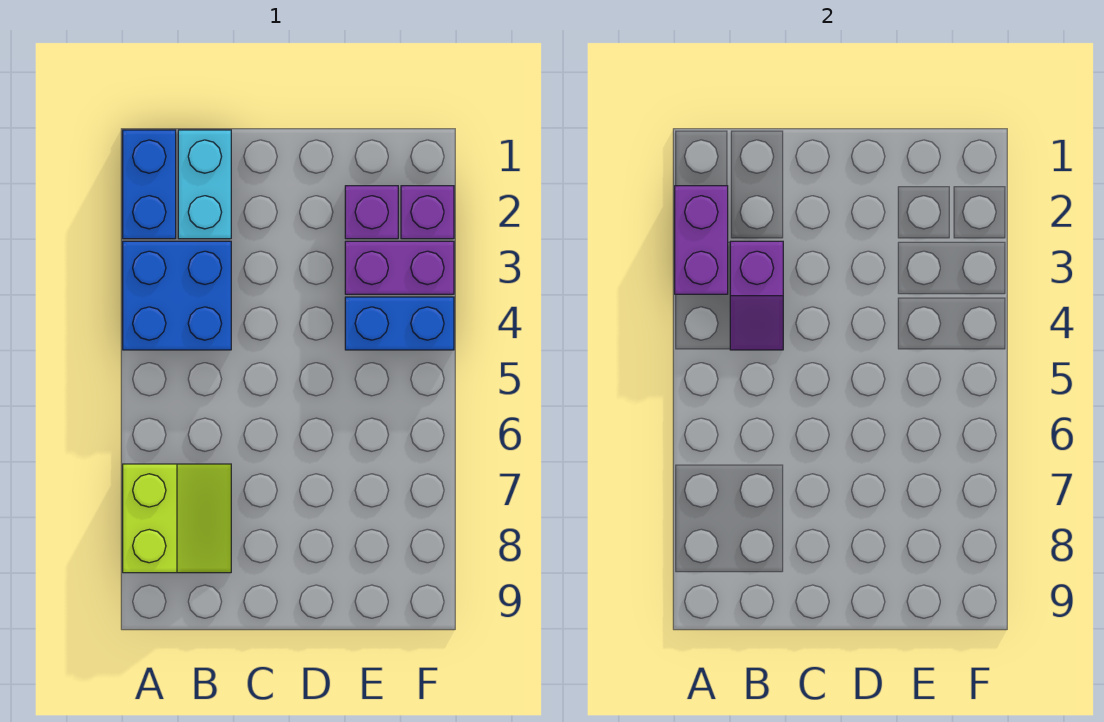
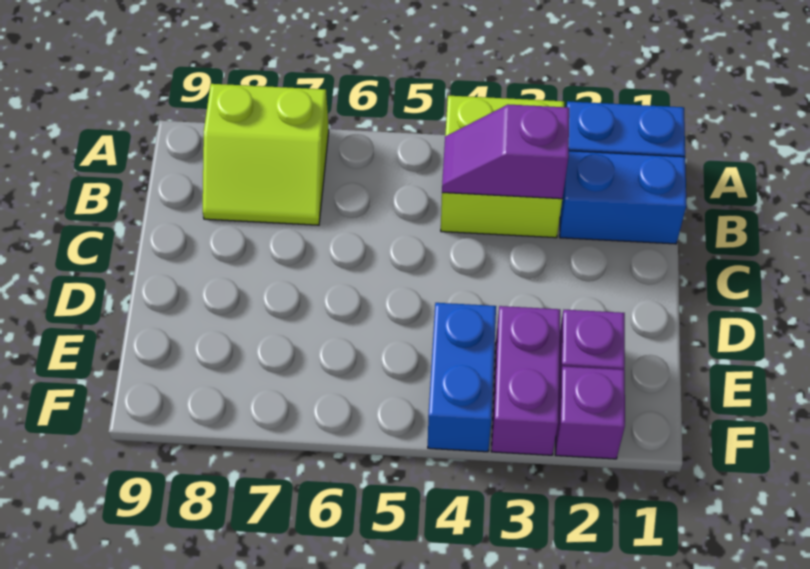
purple 1x2 brick [675,186,728,294] -> none
blue 2x2 brick [123,241,231,350] -> lime 2x2 brick [441,96,564,238]
cyan 1x2 brick [178,130,231,239] -> blue 1x2 brick [560,151,686,244]

